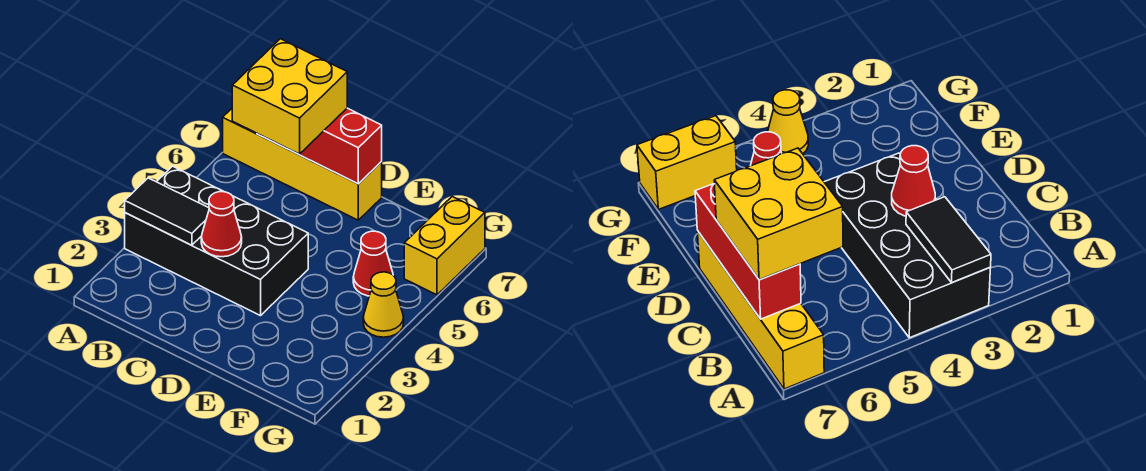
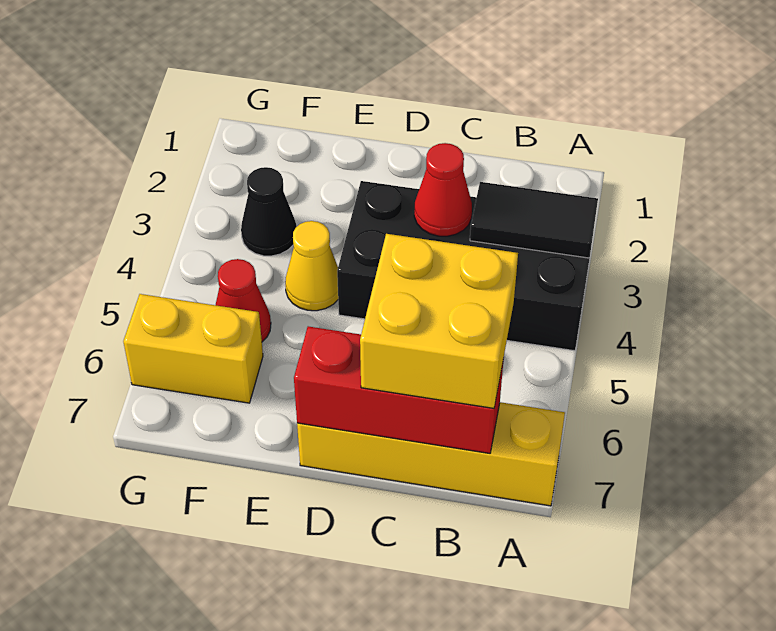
none -> black 1x1 cone [241,167,297,256]
yellow 1x1 cone [363,272,404,337] -> yellow 1x1 cone moved to [285,221,338,311]
yellow 1x2 brick [404,197,485,295] -> yellow 1x2 brick turned to [123,294,263,403]

